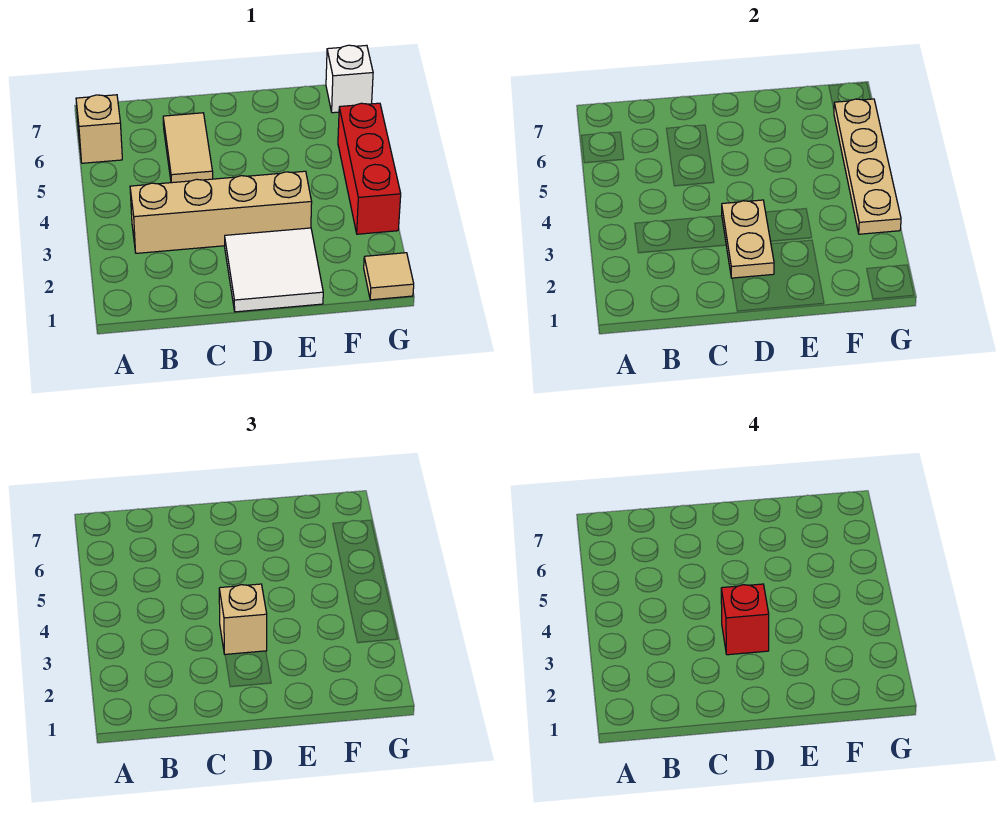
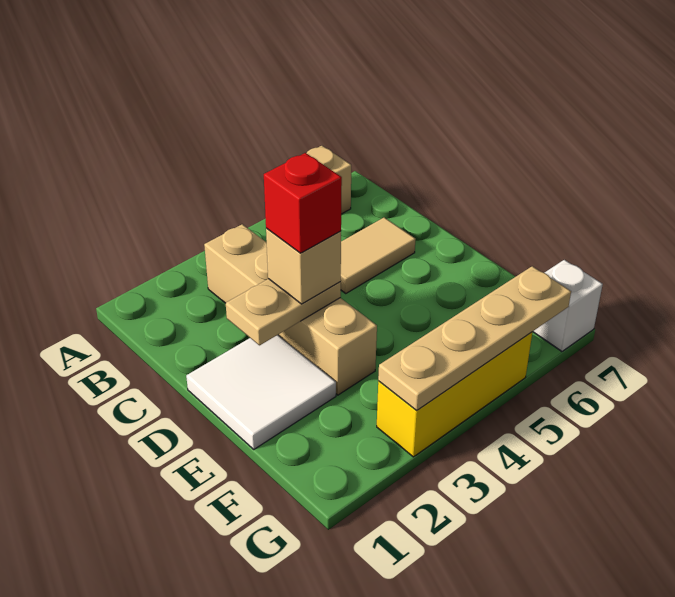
tan 1x1 tile [364,253,414,300] -> none
red 1x3 brick [338,103,401,234] -> yellow 1x3 brick [377,332,532,457]

